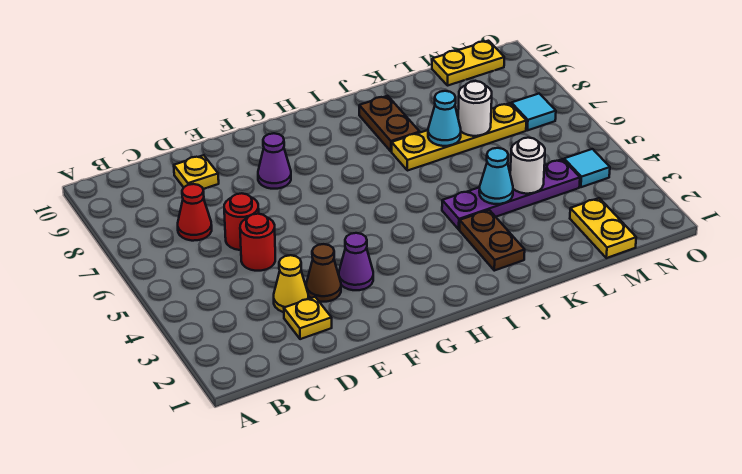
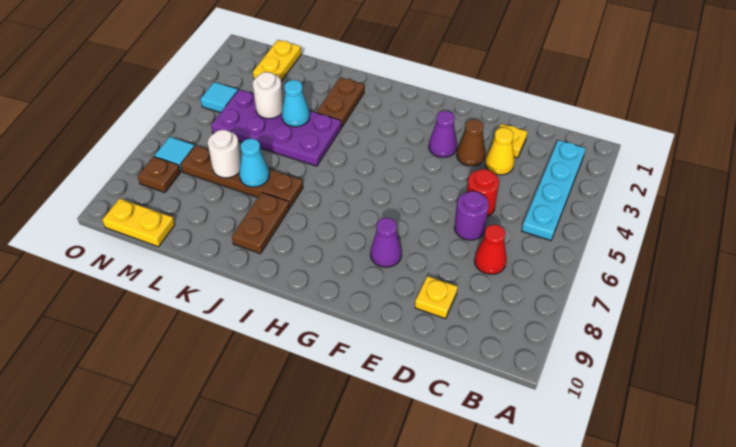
none -> cyan 1x4 plate [522,140,586,241]
red 1x1 round brick [224,193,259,250] -> purple 1x1 round brick [454,191,489,240]
purple 1x4 plate [442,159,580,229] -> purple 2x4 plate [211,90,341,166]
yellow 1x4 plate [392,103,526,171] -> brown 1x4 plate [181,145,303,208]
none -> brown 1x1 plate [138,157,180,192]

